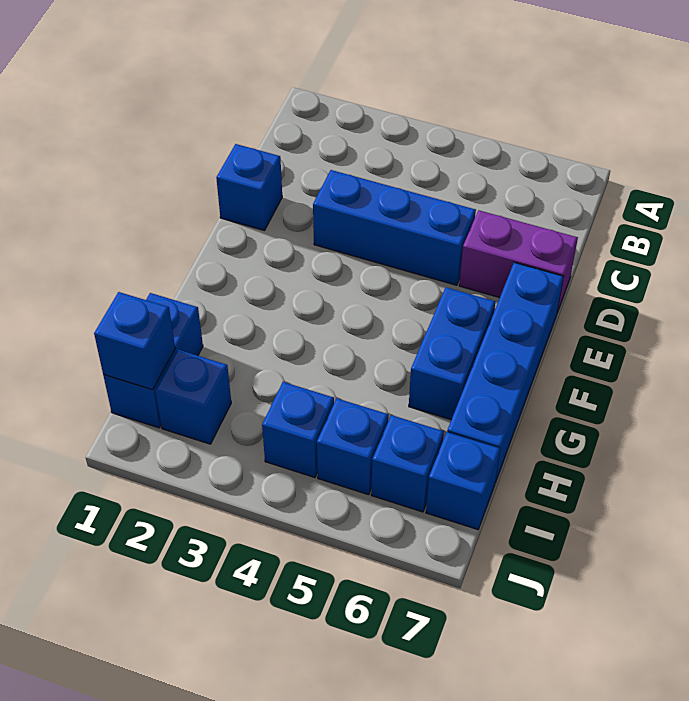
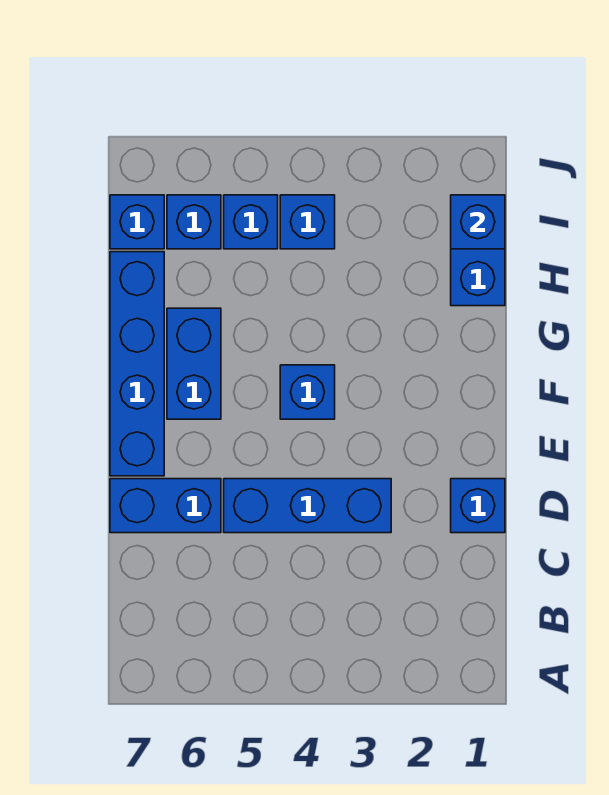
purple 1x2 brick [459,210,578,312] -> blue 1x2 brick [110,479,221,533]
blue 1x1 brick [155,350,231,444] -> blue 1x1 brick moved to [280,365,335,419]

